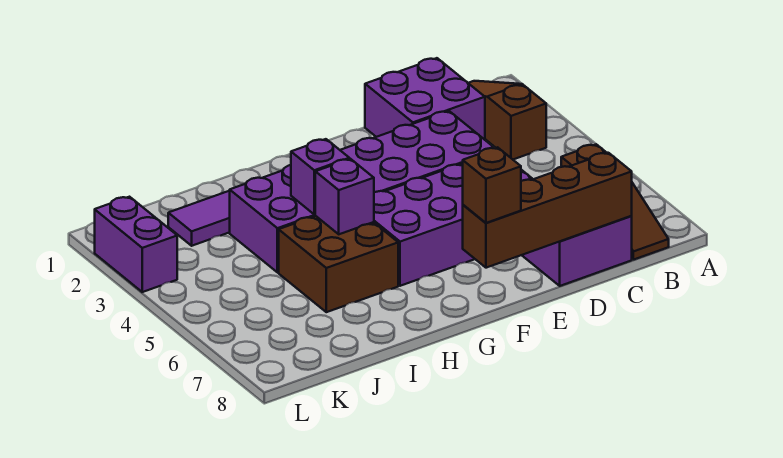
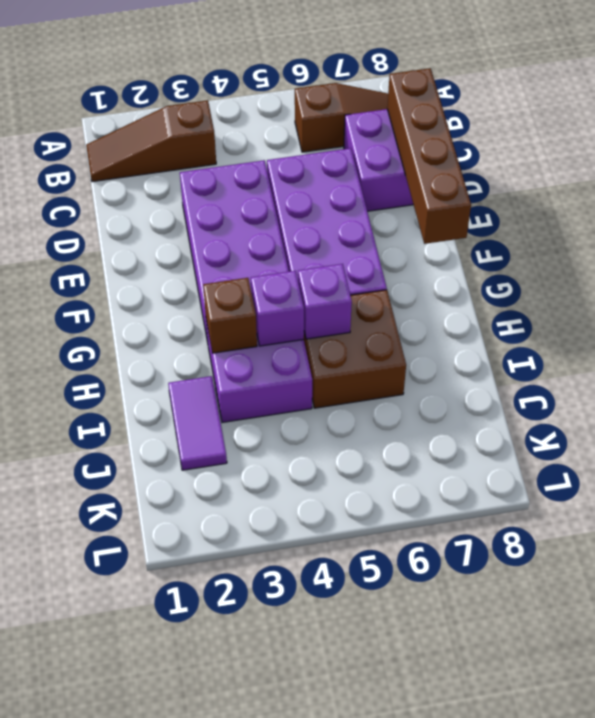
purple 2x2 brick [365,58,485,140] -> none
brown 1x1 brick [463,147,521,223] -> brown 1x1 brick moved to [203,278,257,353]
purple 1x2 brick [95,197,177,292] -> none

